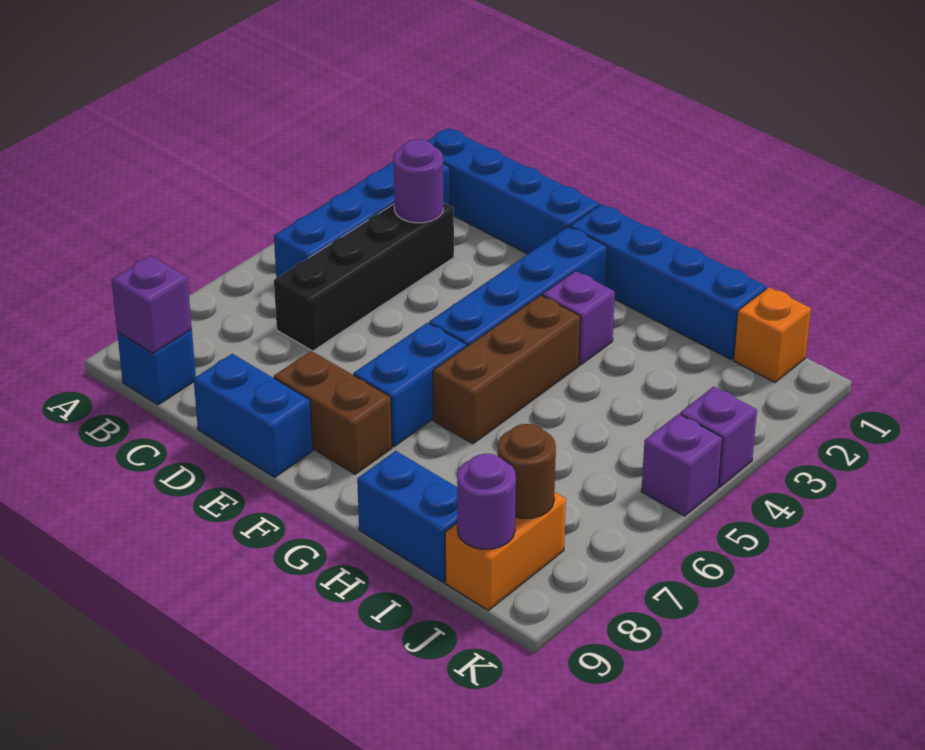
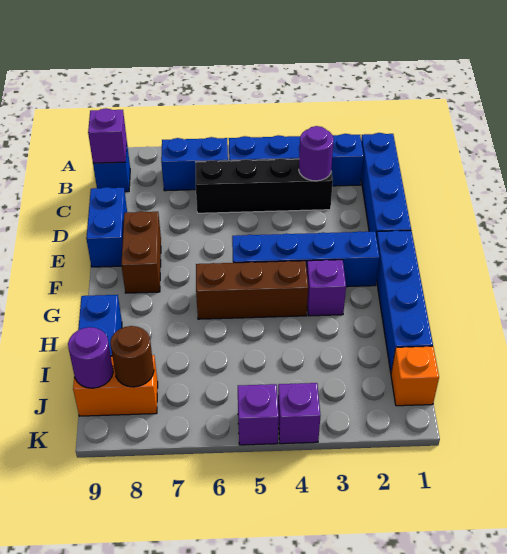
blue 1x2 brick [353,323,467,447] -> blue 1x2 brick moved to [161,137,228,191]

